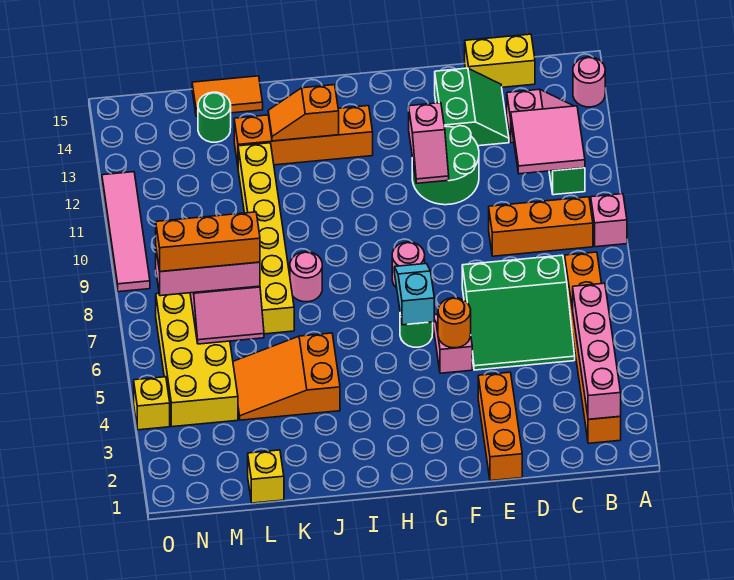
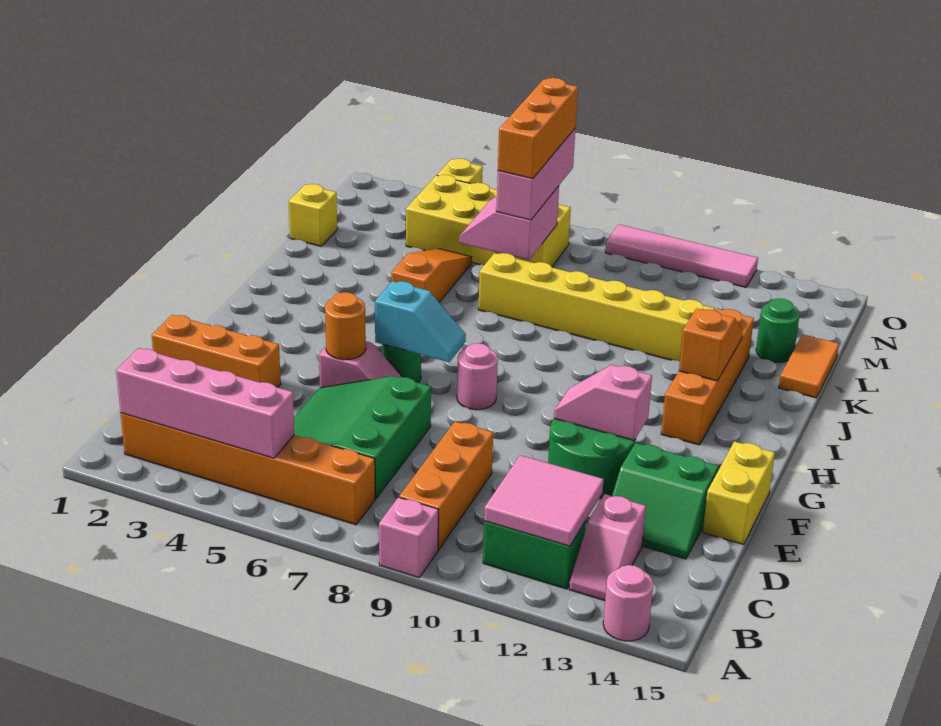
yellow 1x2 brick [465,34,535,87] -> yellow 1x2 brick moved to [703,441,775,544]
orange 2x3 slope [233,333,340,420] -> orange 1x3 slope [391,249,472,303]
pink 1x1 round brick [290,252,322,302] -> none

